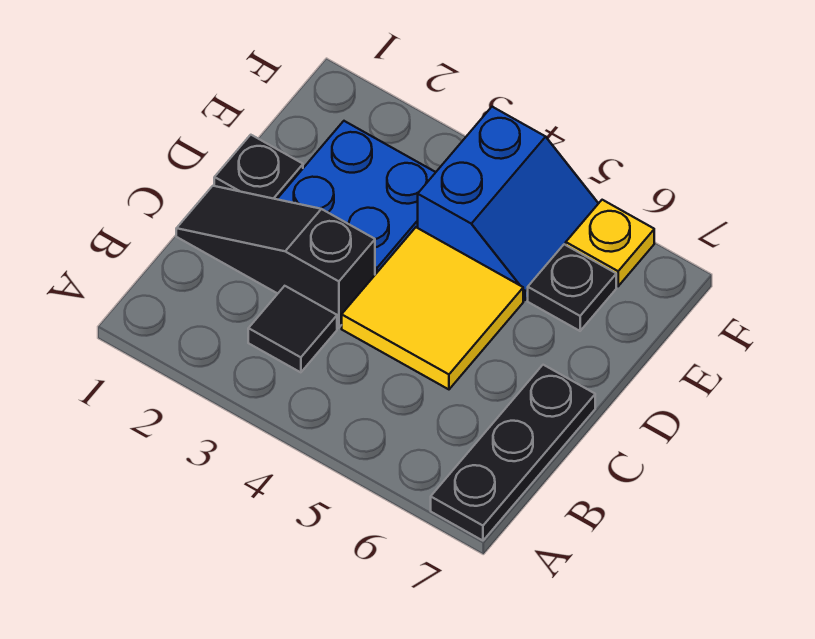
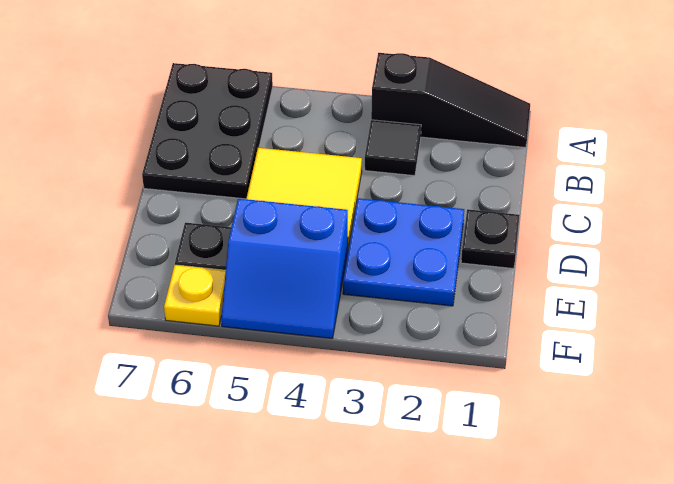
black 1x3 plate [431,365,595,541] -> black 2x3 plate [142,63,273,199]
black 1x3 slope [176,186,375,328] -> black 1x3 slope moved to [371,53,530,148]
blue 2x2 slope [418,107,599,300] -> blue 2x2 slope turned to [221,198,348,338]

